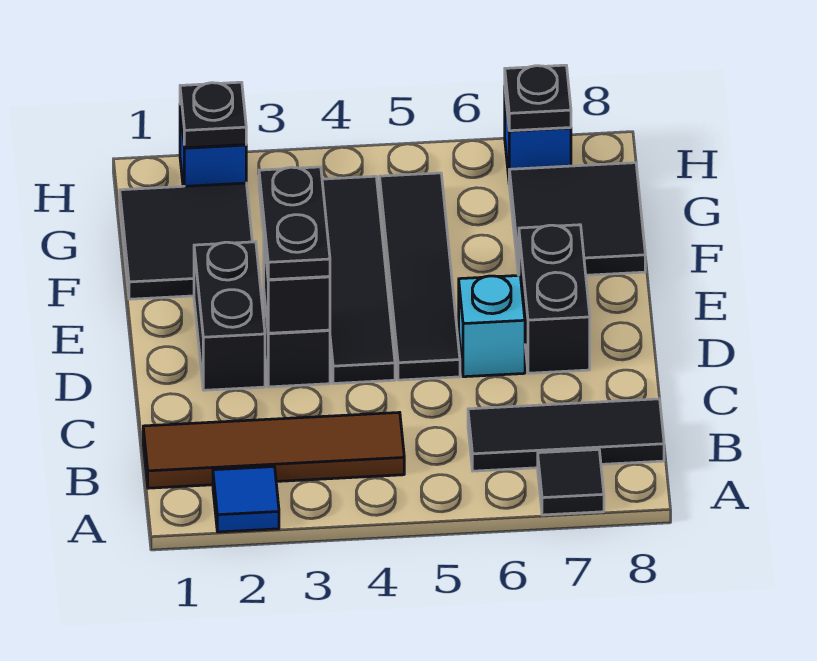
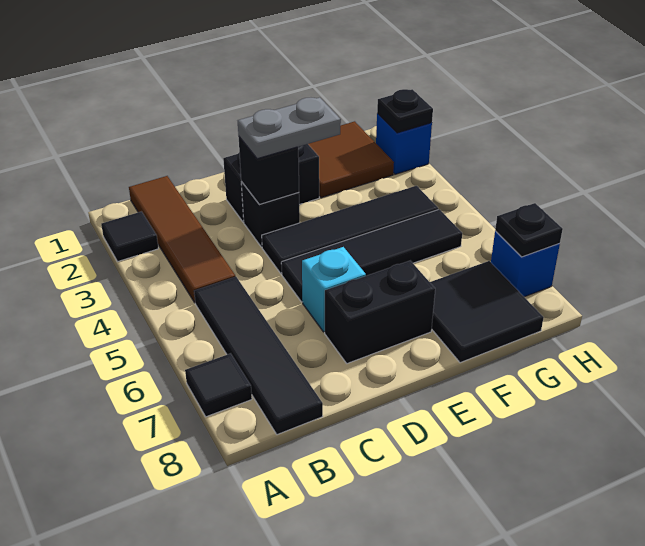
blue 1x1 tile [213,467,279,532] -> black 1x1 tile [101,212,158,262]
black 1x3 tile [468,399,664,471] -> black 1x4 tile [194,277,323,435]
black 1x2 plate [259,167,330,280] -> grey 1x2 plate [238,97,341,159]
black 2x2 tile [120,183,252,299] -> brown 2x2 tile [308,121,394,198]

